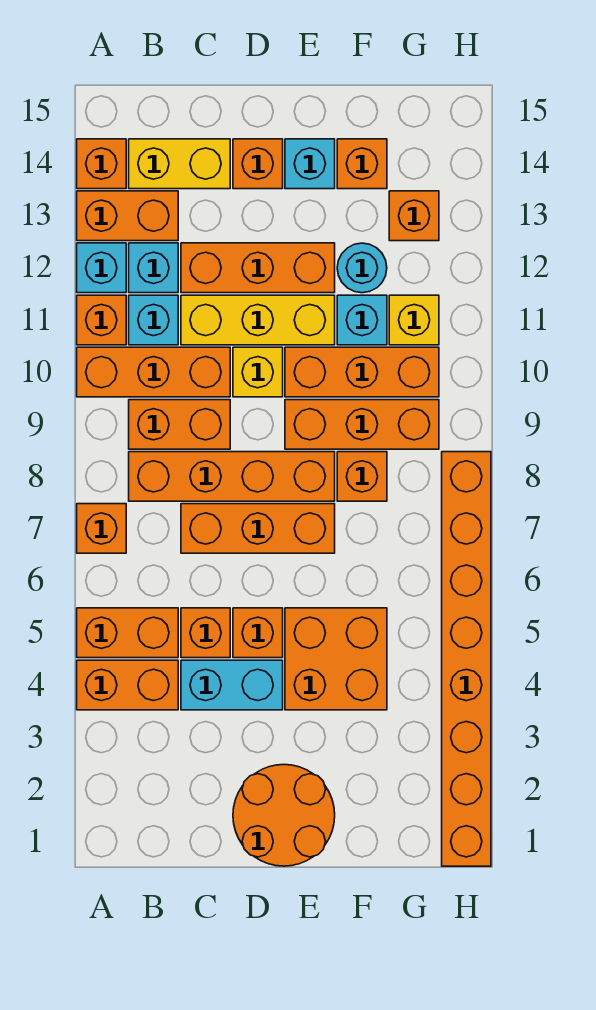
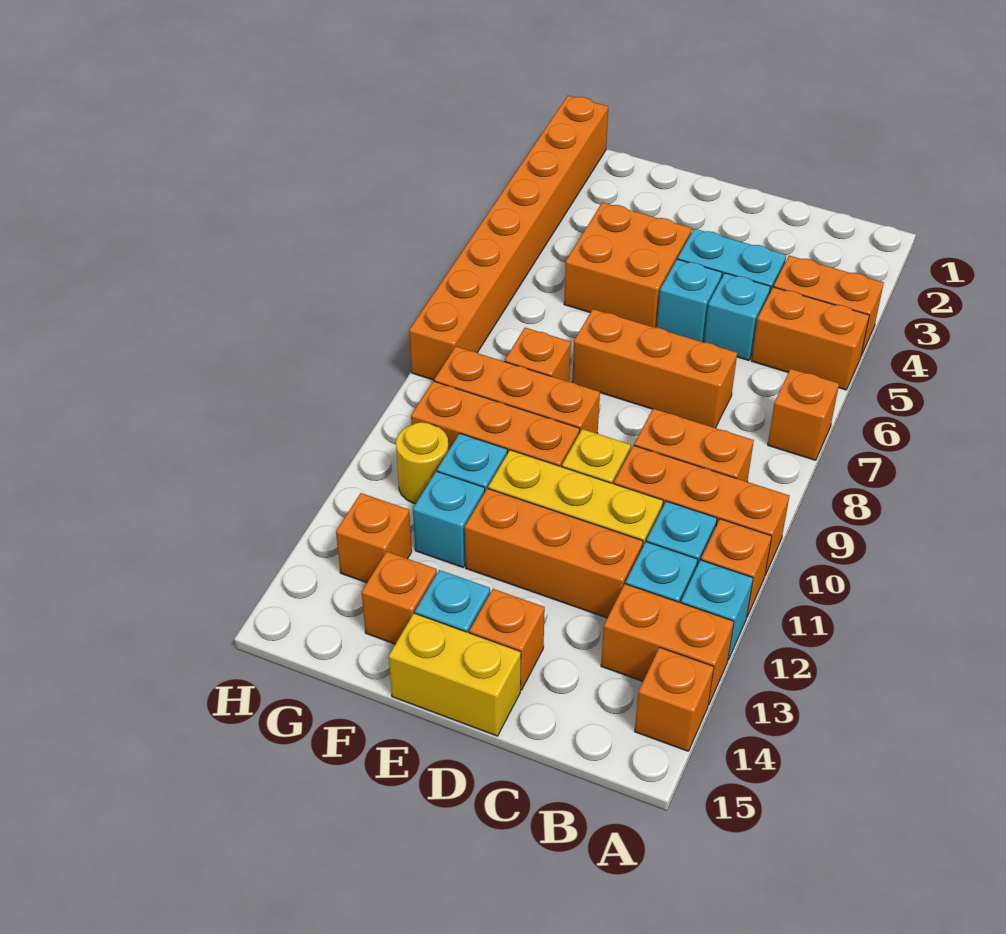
orange 1x4 brick [129,452,335,501] -> none
yellow 1x2 brick [129,139,230,189] -> yellow 1x2 brick moved to [389,613,521,736]
orange 1x1 brick [181,608,230,658] -> cyan 1x1 brick [704,273,771,360]
orange 2x2 round brick [233,765,335,866] -> none
orange 1x1 brick [233,608,283,658] -> cyan 1x1 brick [657,259,722,342]
cyan 1x1 round brick [337,243,387,293] -> cyan 1x1 brick [413,471,485,567]
yellow 1x1 brick [389,295,439,345] -> yellow 1x1 round brick [396,422,448,504]

